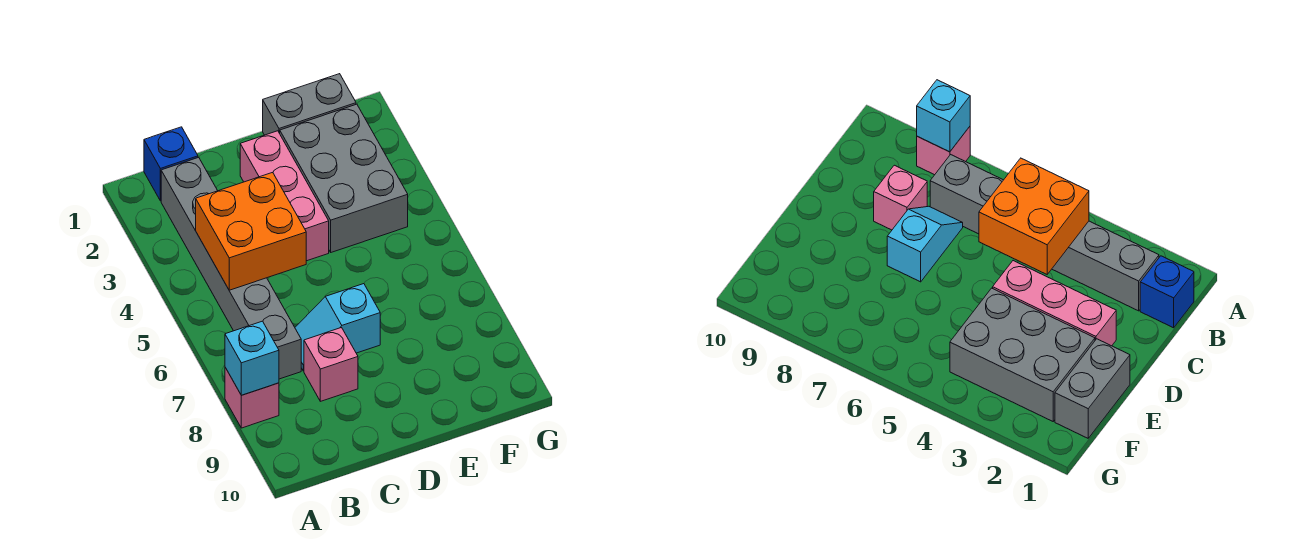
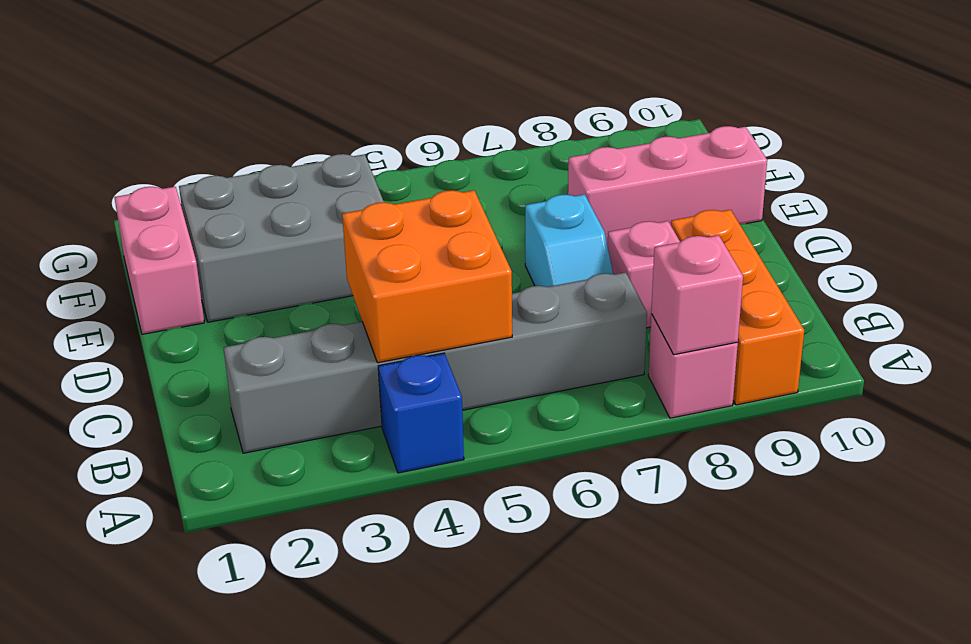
cyan 1x1 brick [225,321,279,395] -> pink 1x1 brick [651,235,743,355]
none -> orange 1x3 brick [671,210,804,405]
blue 1x1 brick [144,127,198,201] -> blue 1x1 brick moved to [378,353,464,473]
pink 1x3 brick [240,131,329,261] -> pink 1x3 brick moved to [568,126,767,246]
grey 1x2 brick [263,74,356,135] -> pink 1x2 brick [114,187,204,334]

